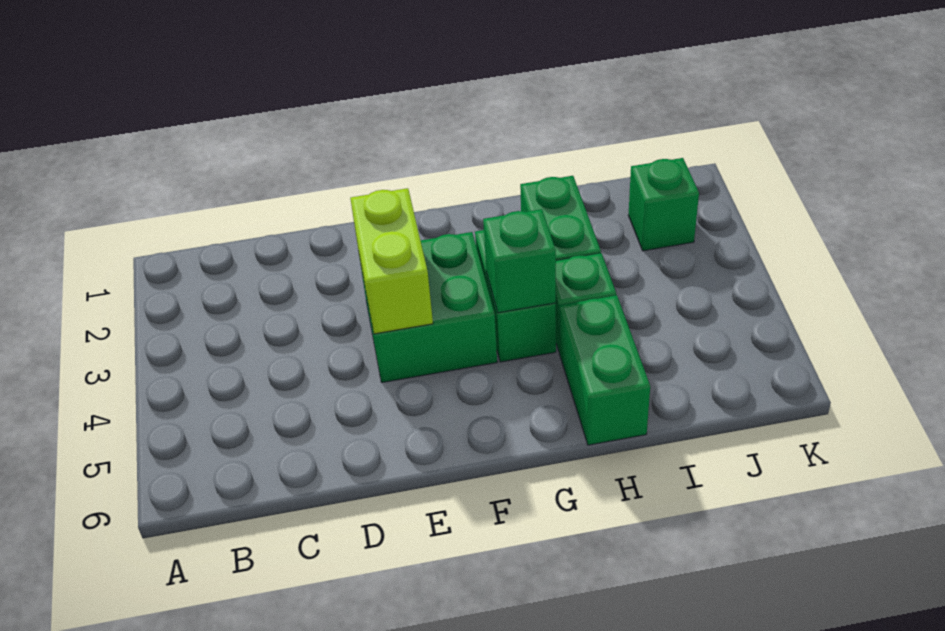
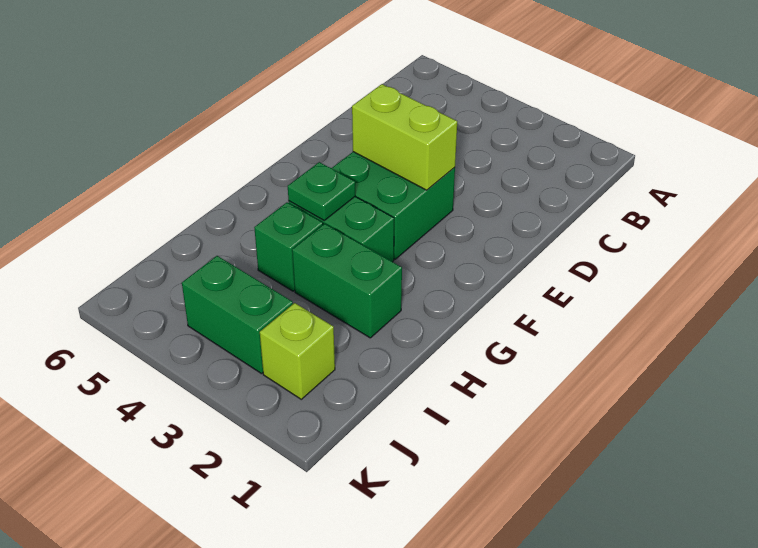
green 1x1 brick [483,209,556,313] -> green 1x1 plate [288,162,355,220]
green 1x2 brick [559,295,650,445] -> green 1x2 brick moved to [182,256,293,374]
green 1x1 brick [628,158,699,251] -> lime 1x1 brick [260,303,335,399]

